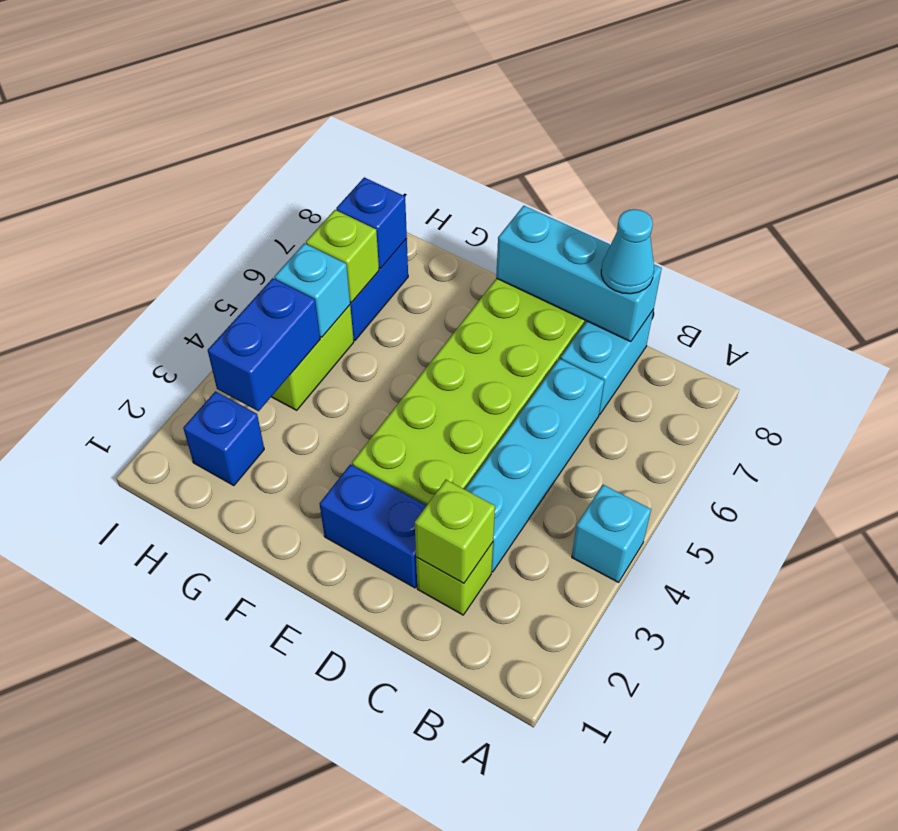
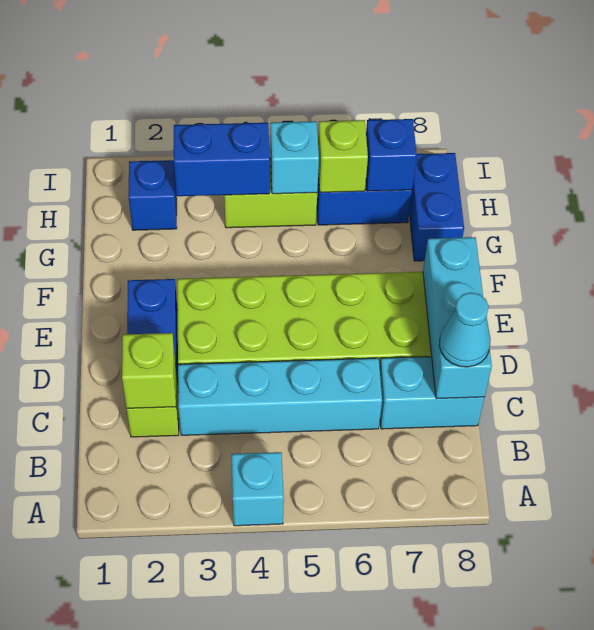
none -> blue 1x2 brick [409,153,464,261]

